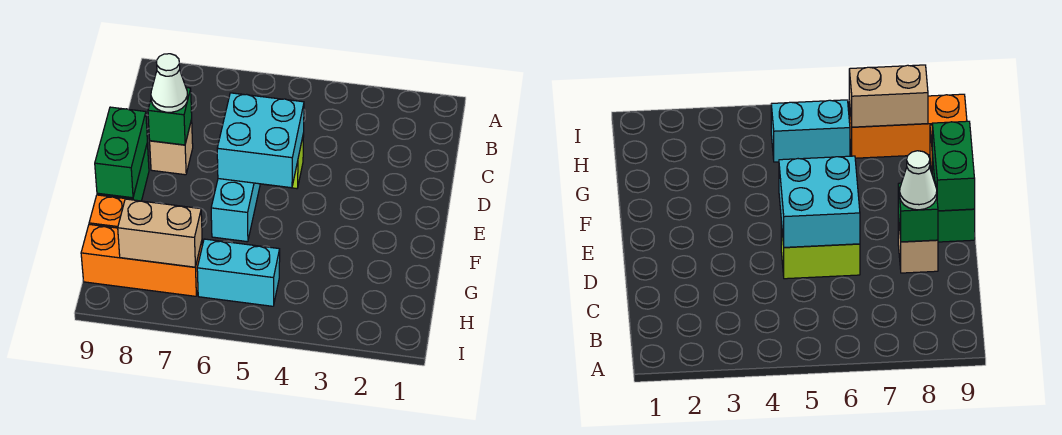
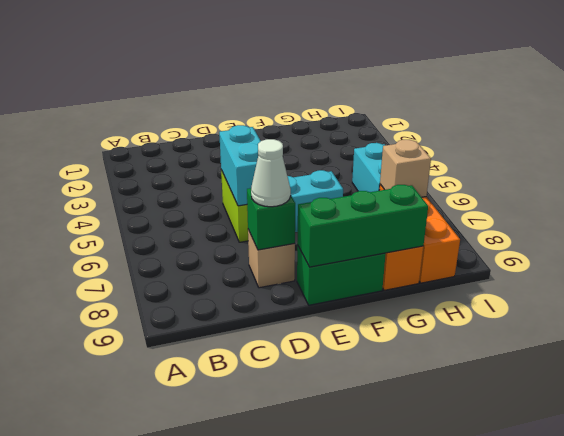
cyan 2x2 brick [217,93,304,188] -> cyan 1x2 brick [219,125,261,206]
green 1x2 brick [95,107,147,198] -> green 1x3 brick [297,185,428,267]
tan 1x2 brick [118,199,202,267] -> tan 1x1 brick [380,140,431,197]

